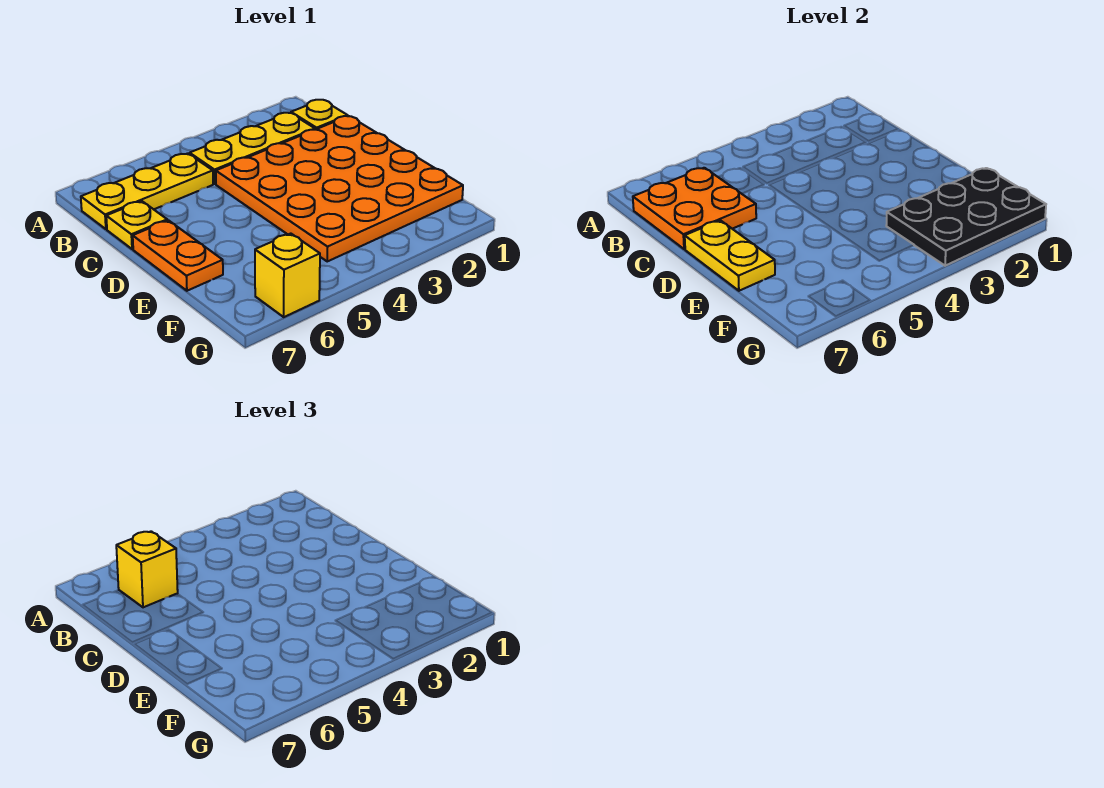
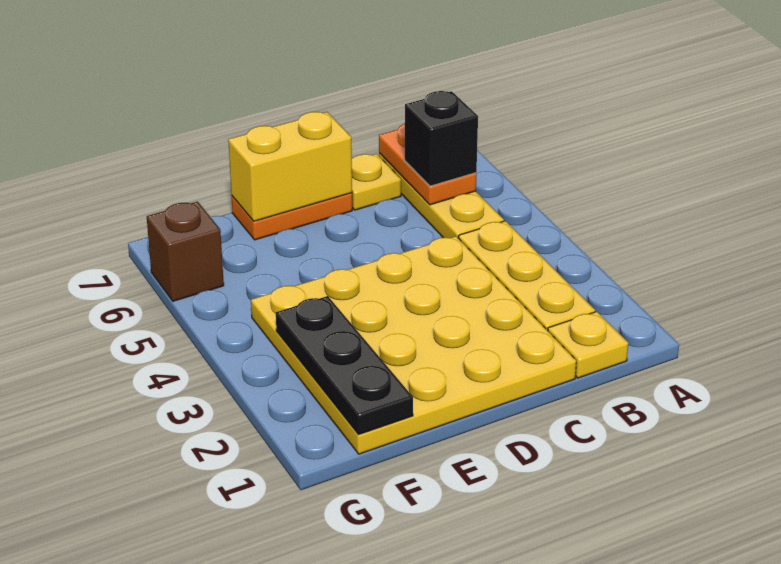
orange 2x2 plate [633,168,756,249] -> orange 1x2 plate [379,124,476,205]
yellow 1x1 brick [116,531,178,607] -> black 1x1 brick [405,91,478,186]
orange 4x4 plate [216,116,463,261] -> yellow 4x4 plate [251,236,576,454]
yellow 1x2 plate [685,220,775,291] -> yellow 1x2 brick [228,112,352,221]
black 2x3 plate [886,168,1046,266] -> black 1x3 plate [276,296,413,434]
yellow 1x1 brick [255,234,320,317] -> brown 1x1 brick [147,202,224,301]

